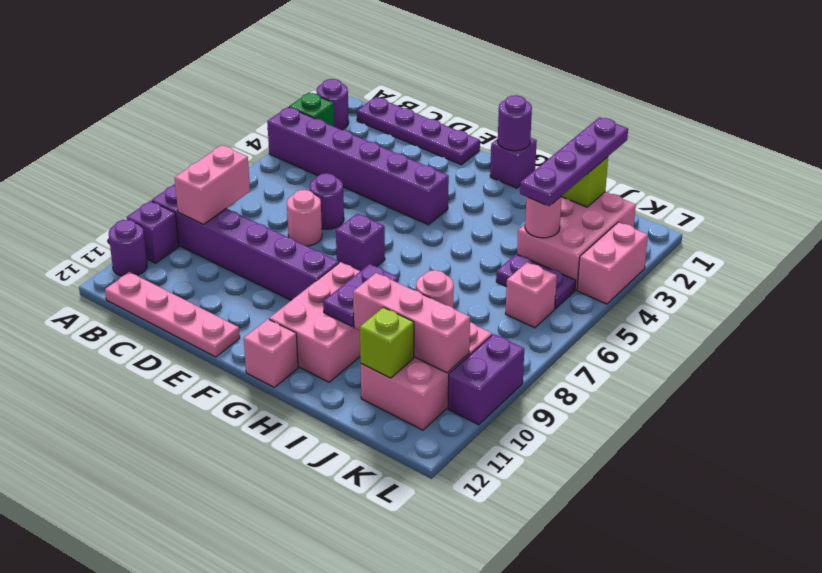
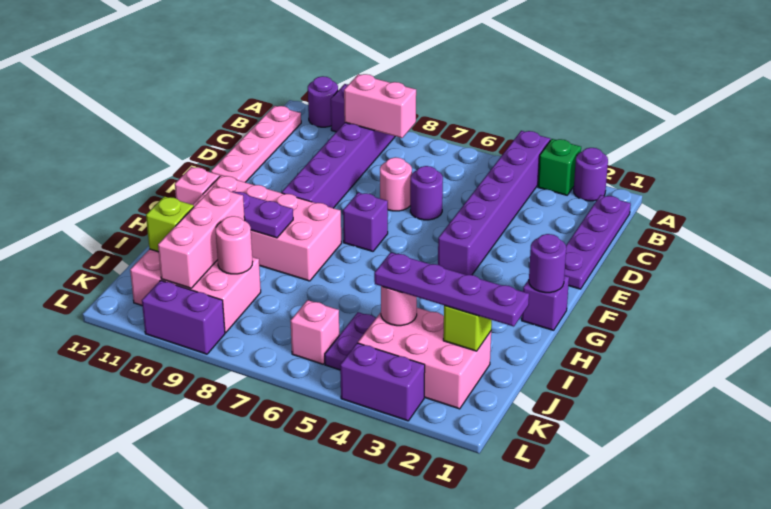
pink 2x3 brick [269,262,360,382] -> pink 2x4 brick [193,176,342,281]
pink 1x2 brick [577,222,648,304] -> purple 1x2 brick [340,343,425,421]

